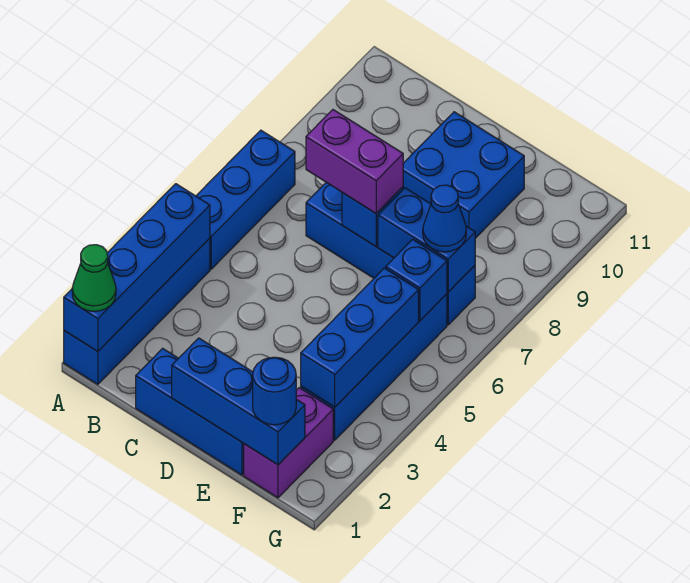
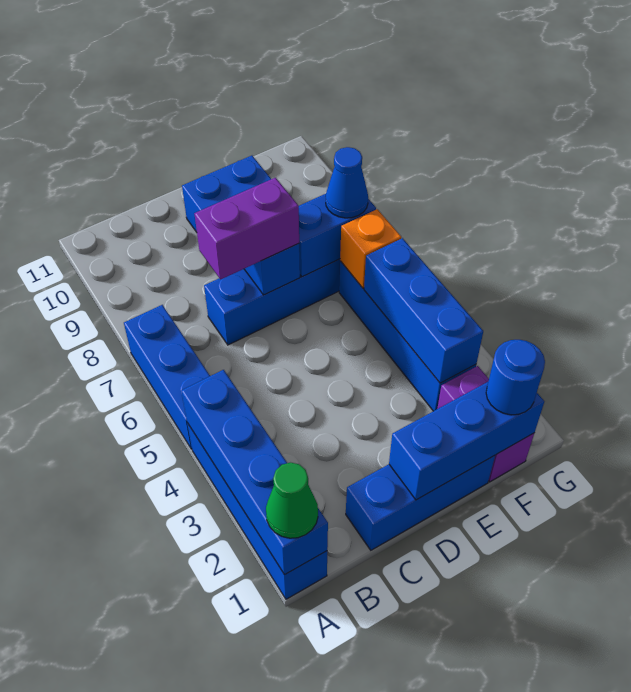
blue 1x1 brick [386,239,447,321] -> orange 1x1 brick [340,209,401,288]

